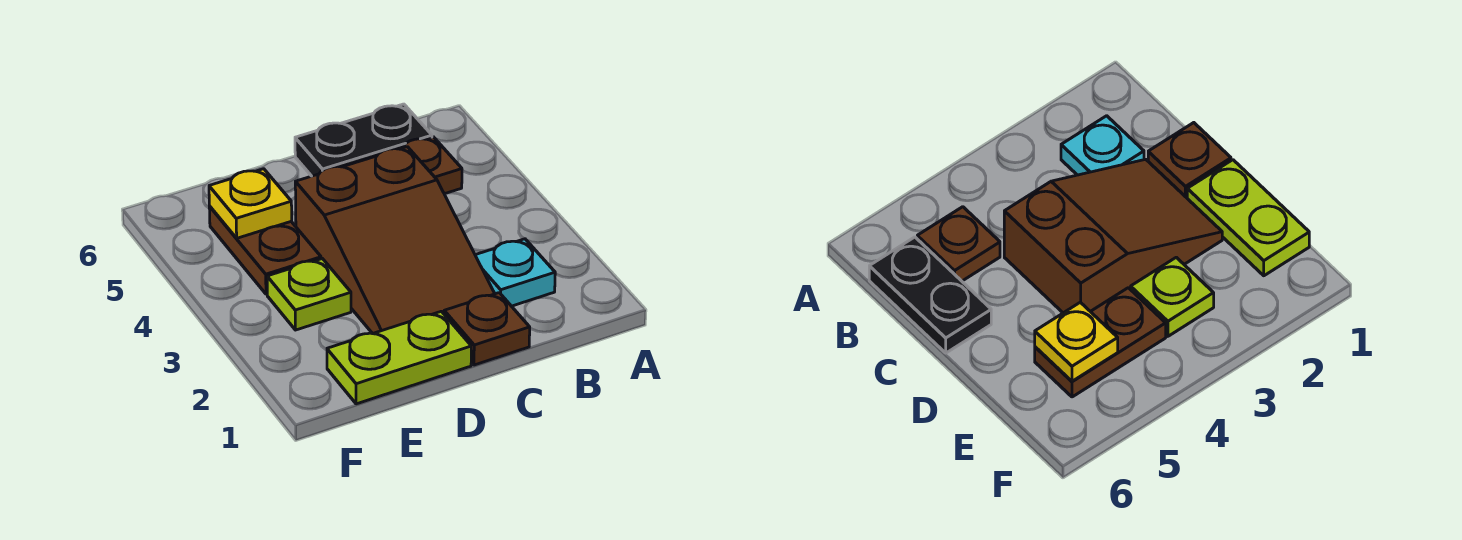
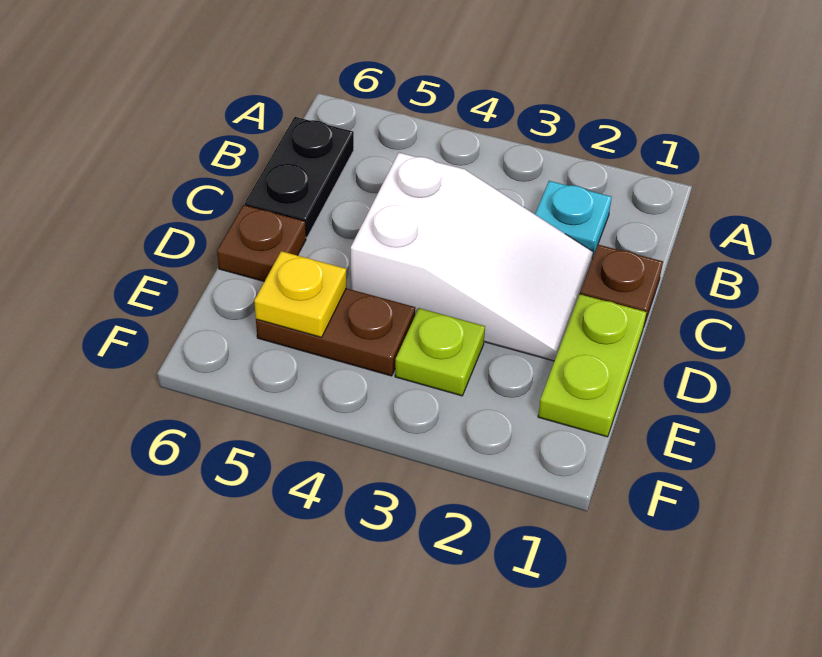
brown 1x1 plate [396,137,462,194] -> brown 1x1 plate moved to [217,205,306,281]
brown 2x3 slope [295,147,495,334] -> white 2x3 slope [351,153,593,361]

